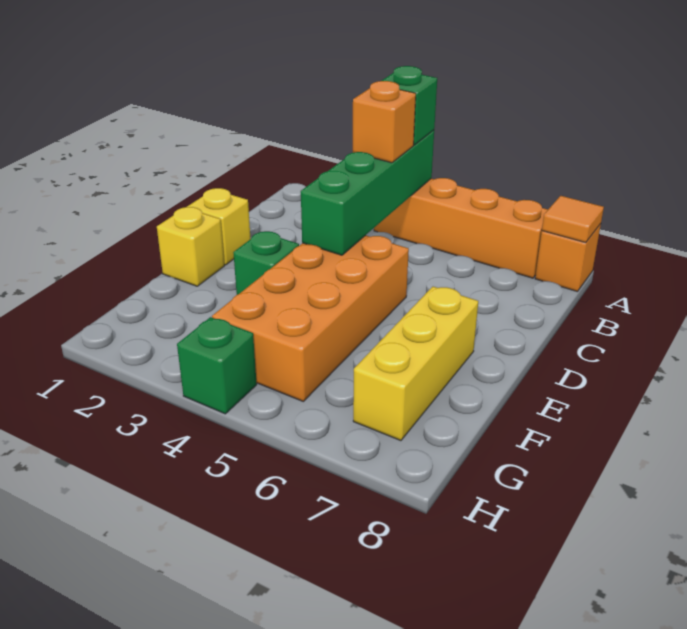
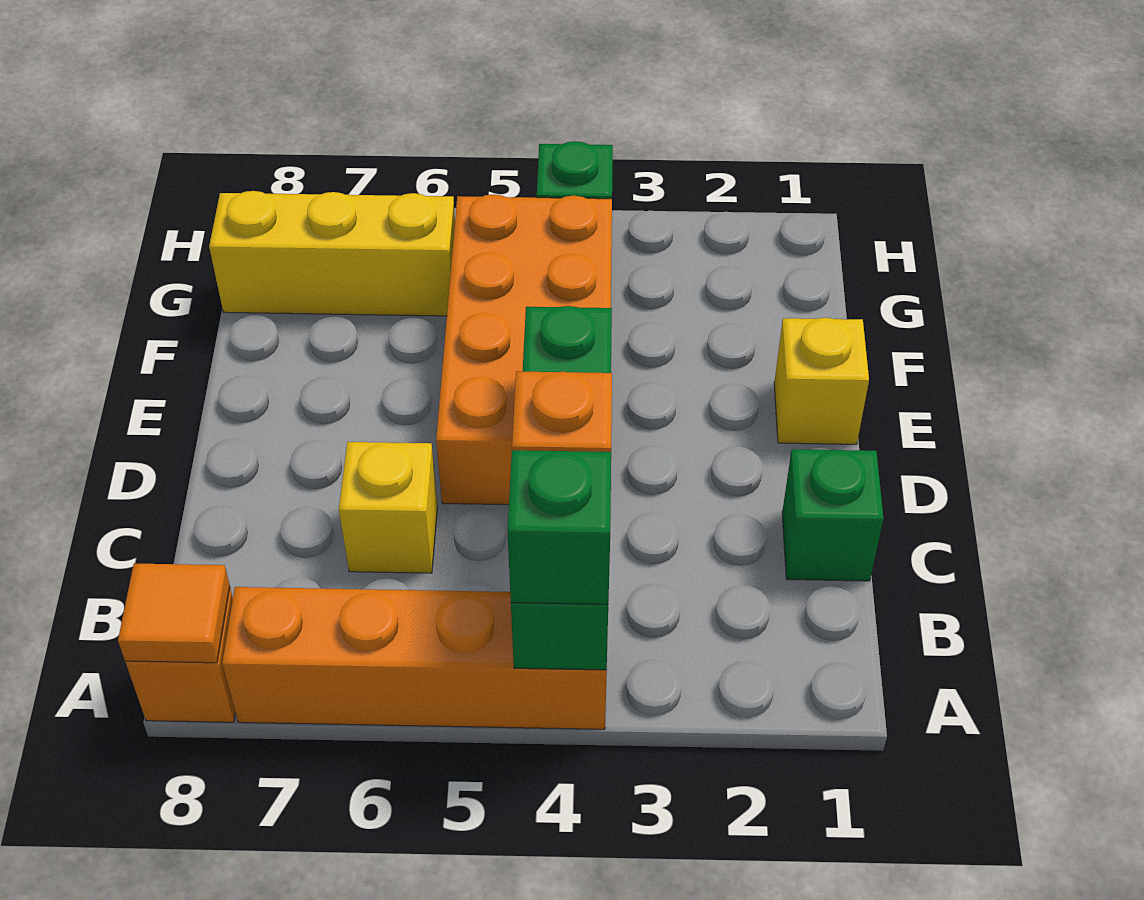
yellow 1x1 brick [187,188,251,265] -> yellow 1x1 brick moved to [339,442,438,573]
green 1x1 brick [233,231,299,295] -> green 1x1 brick moved to [782,449,884,581]
yellow 1x3 brick [353,287,478,441] -> yellow 1x3 brick turned to [209,191,455,316]

